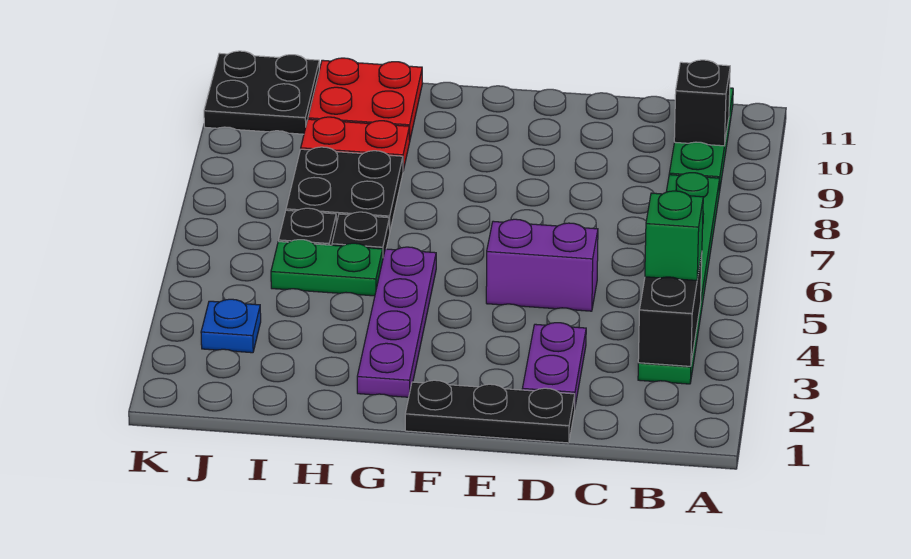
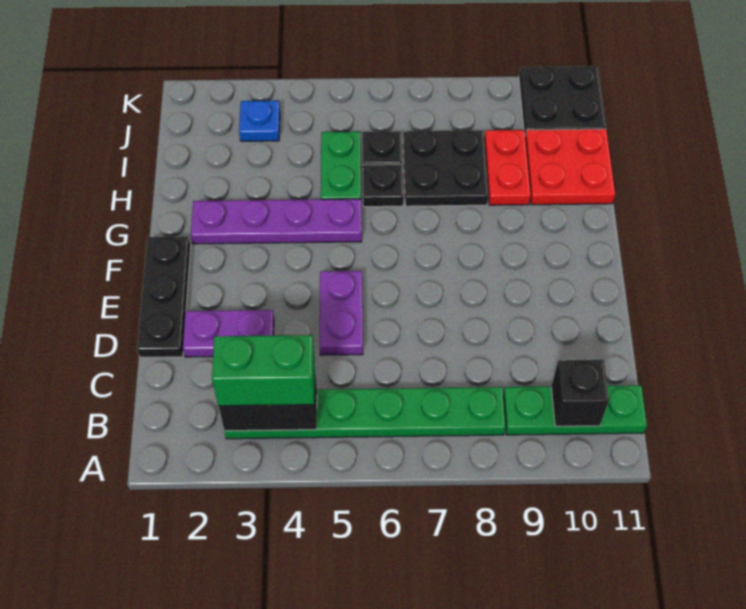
green 1x1 brick [645,191,703,280] -> green 1x2 brick [212,335,315,406]
purple 1x2 brick [486,219,598,311] -> purple 1x2 plate [320,271,363,355]

